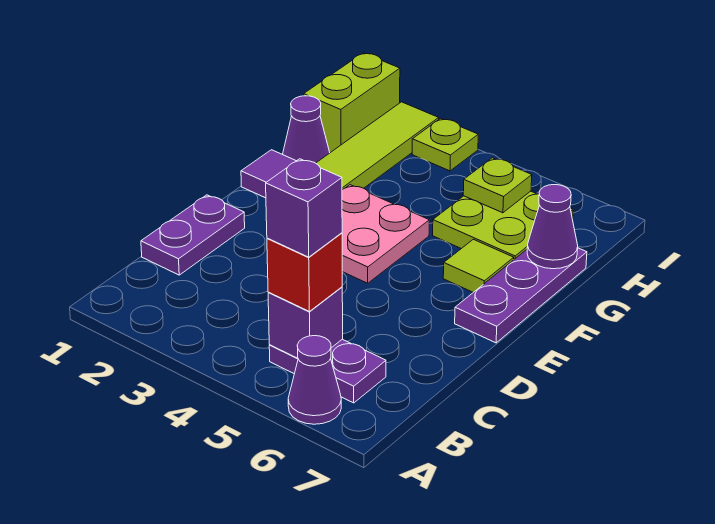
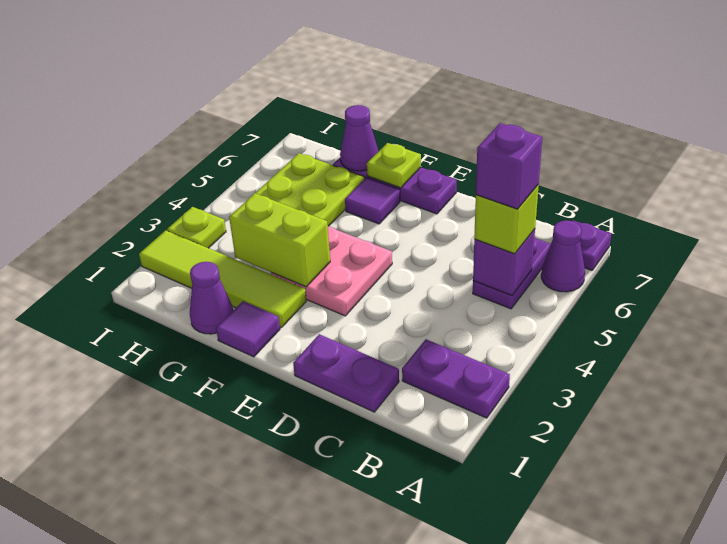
none -> purple 1x2 plate [402,339,510,418]
none -> purple 1x1 plate [573,220,611,270]
red 1x1 brick [267,233,342,311] -> lime 1x1 brick [474,185,539,254]
lime 1x1 tile [443,239,514,292] -> purple 1x1 tile [345,177,400,224]
lime 1x2 brick [304,53,400,153] -> lime 1x2 brick moved to [229,193,330,287]
lime 1x1 plate [463,158,532,213] -> lime 1x1 plate moved to [367,143,421,188]

